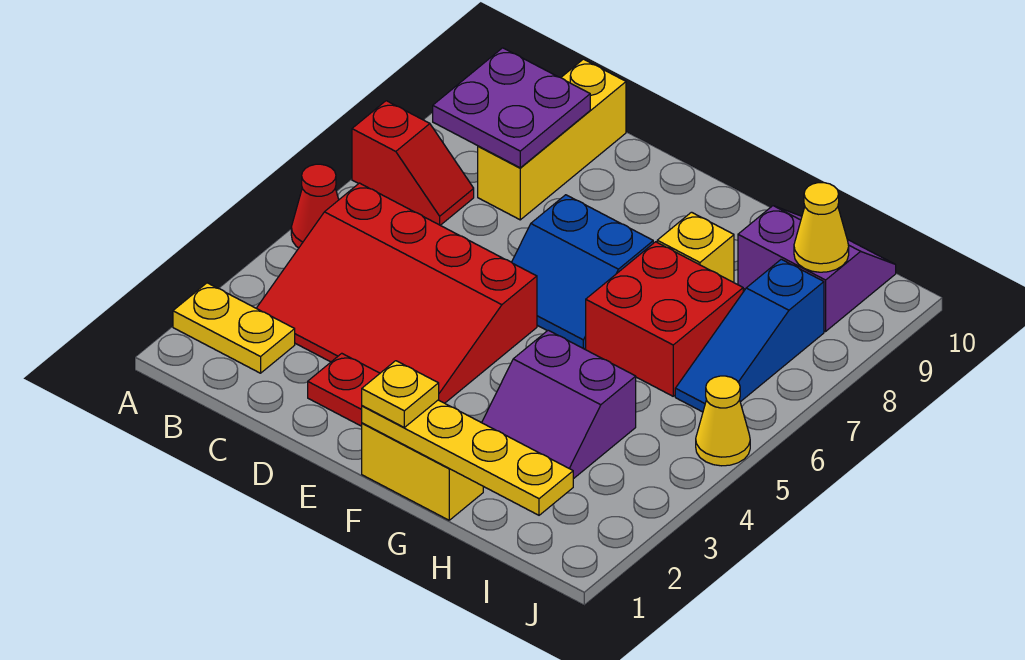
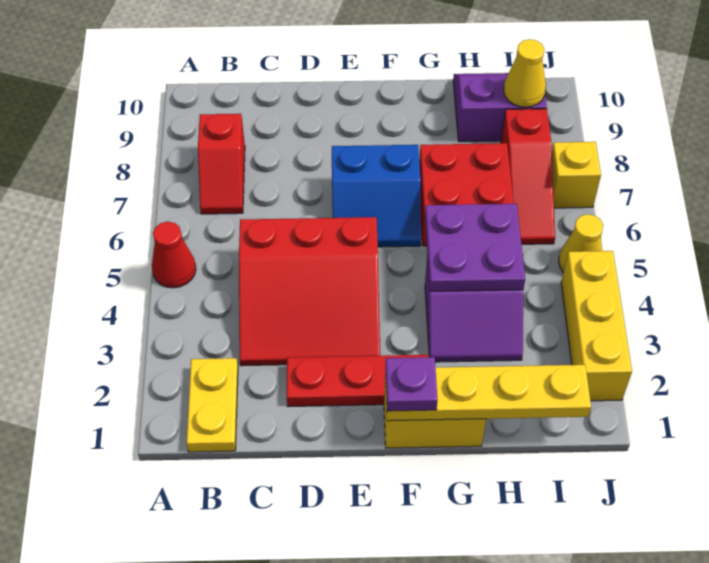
yellow 1x2 plate [173,283,295,373] -> yellow 1x2 plate turned to [187,358,238,452]
red 1x2 slope [352,101,474,225] -> red 1x2 slope turned to [198,114,245,214]
red 3x4 slope [256,183,537,403] -> red 3x3 slope [239,217,380,366]
purple 2x2 plate [433,48,590,168] -> purple 2x2 plate moved to [425,204,525,291]
yellow 1x3 brick [478,59,626,220] -> yellow 1x3 brick moved to [561,251,632,401]
yellow 1x1 plate [362,361,439,427] -> purple 1x1 plate [386,357,437,411]
yellow 1x1 brick [657,212,734,282] -> yellow 1x1 brick moved to [552,142,601,208]
blue 1x3 slope [675,259,824,412] -> red 1x3 slope [501,109,555,244]

